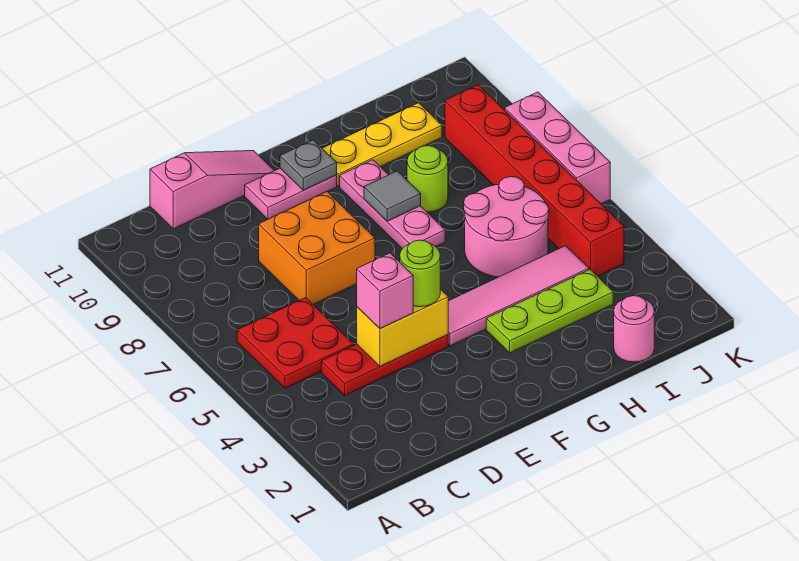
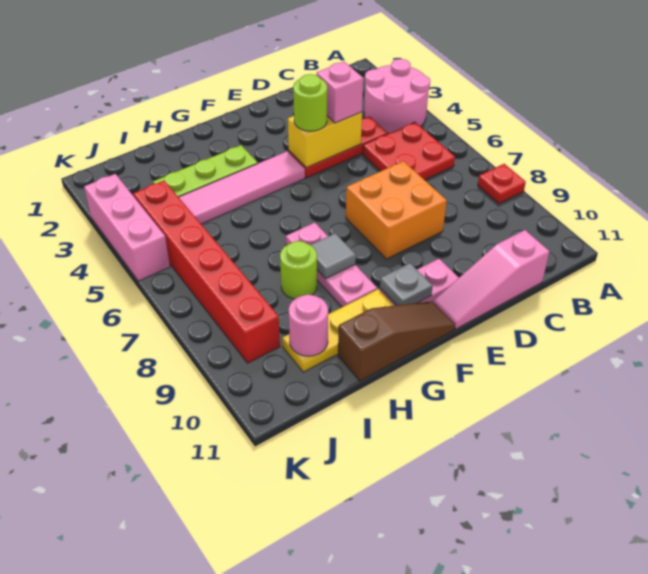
none -> red 1x1 plate [478,164,526,204]
none -> brown 1x3 slope [338,301,455,381]
pink 2x2 round brick [464,177,549,277] -> pink 2x2 round brick moved to [364,59,430,134]
pink 1x1 round brick [614,296,654,362] -> pink 1x1 round brick moved to [288,294,328,356]
pink 1x3 brick [505,92,610,204] -> pink 1x3 brick moved to [84,174,170,281]

